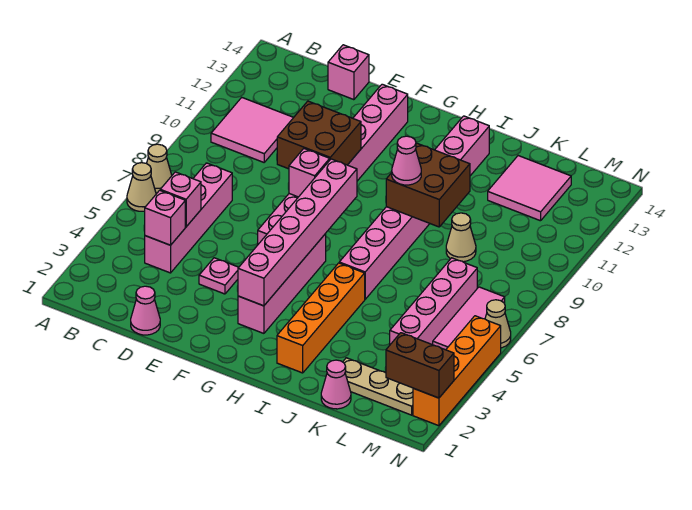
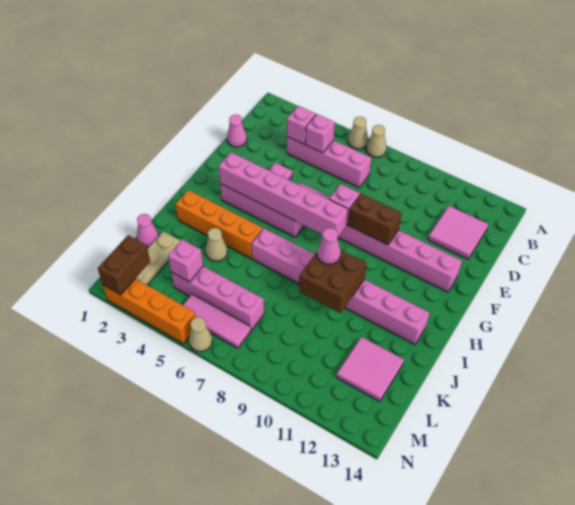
pink 2x2 tile [211,98,294,162] -> pink 2x2 tile moved to [428,206,488,259]
pink 1x1 brick [328,45,369,100] -> pink 1x1 brick moved to [168,240,203,282]
brown 2x2 brick [277,101,361,169] -> brown 1x2 brick [348,194,401,245]
tan 1x1 cone [446,213,476,262] -> tan 1x1 cone moved to [206,228,228,261]

